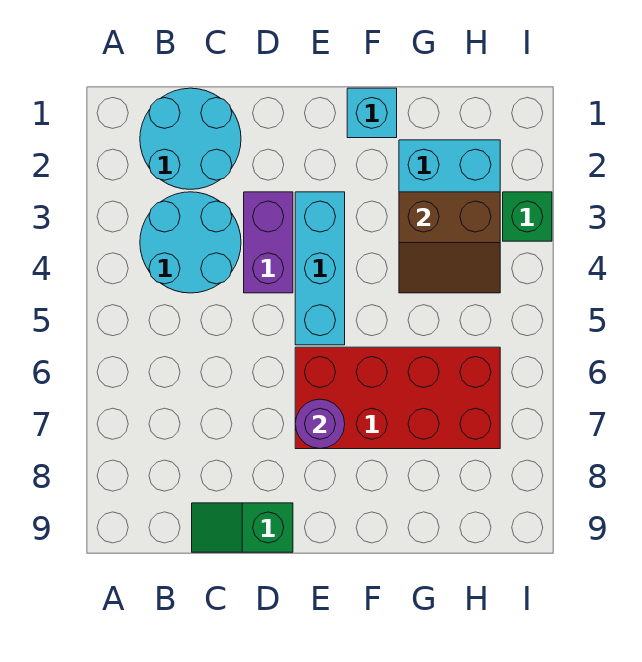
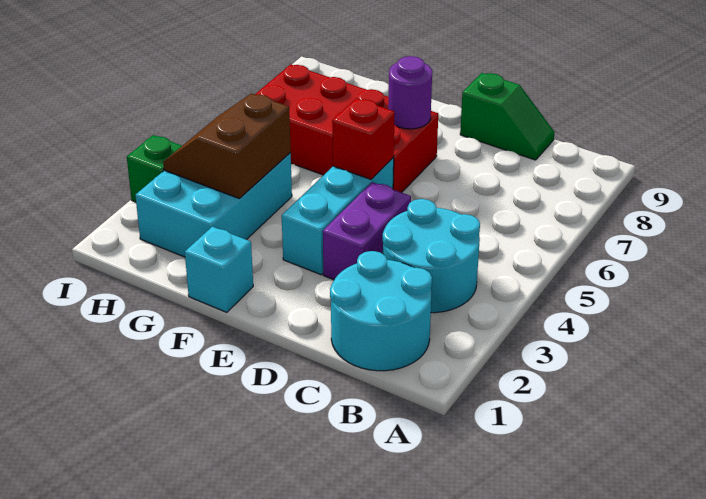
none -> red 1x1 brick [332,99,395,179]
brown 2x2 slope [399,192,500,293] -> brown 2x2 slope turned to [163,94,291,198]

